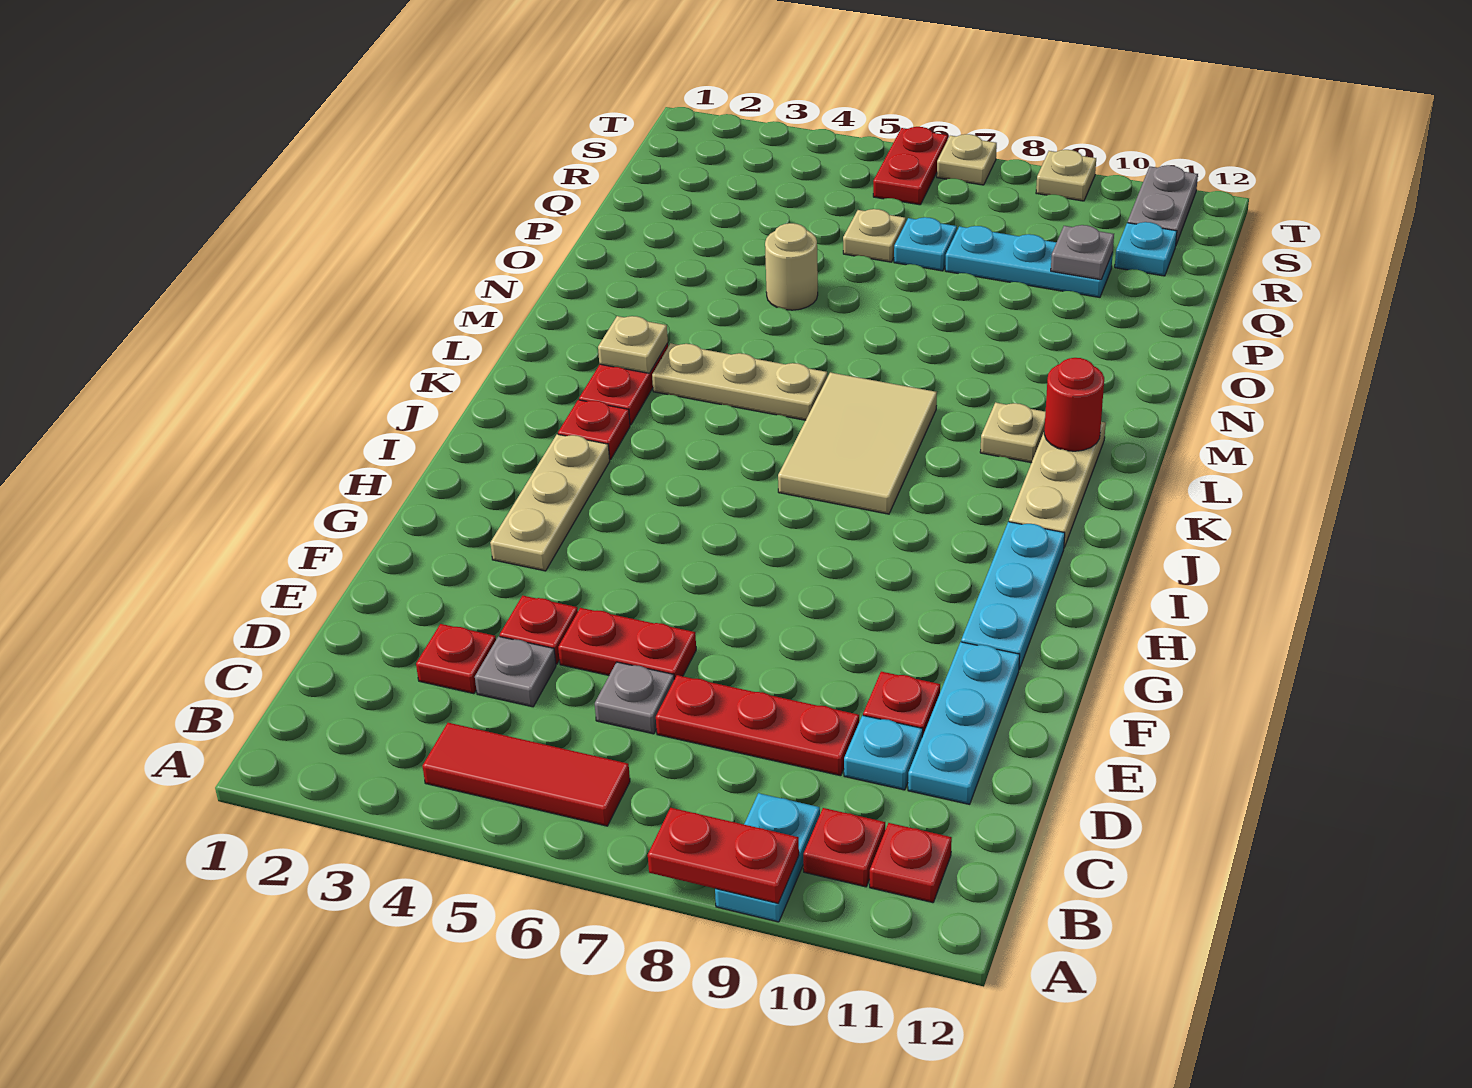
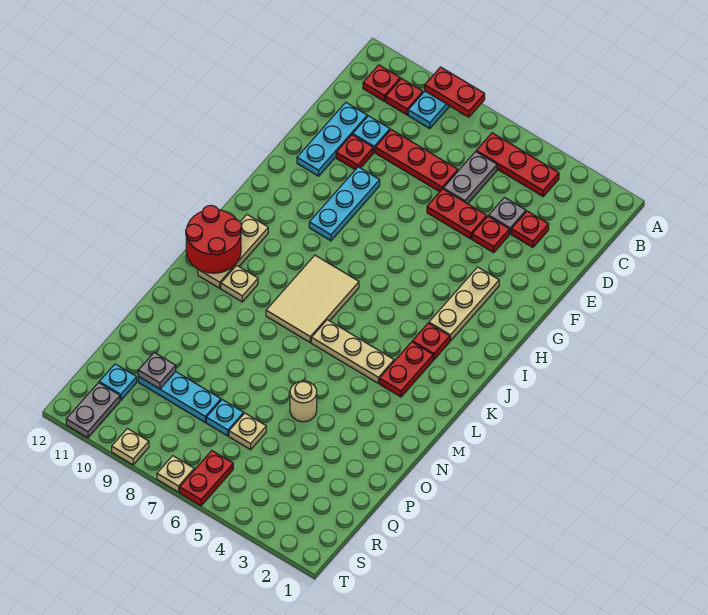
red 1x3 tile [422,723,630,826] -> red 1x3 plate [476,133,559,196]
grey 1x1 plate [595,662,674,734] -> grey 1x2 plate [443,152,497,204]
cyan 1x3 plate [961,522,1065,669] -> cyan 1x3 plate moved to [309,167,380,241]
tan 1x1 plate [598,316,668,373] -> none
red 1x1 round brick [1044,358,1104,451] -> red 2x2 round brick [186,205,242,273]

